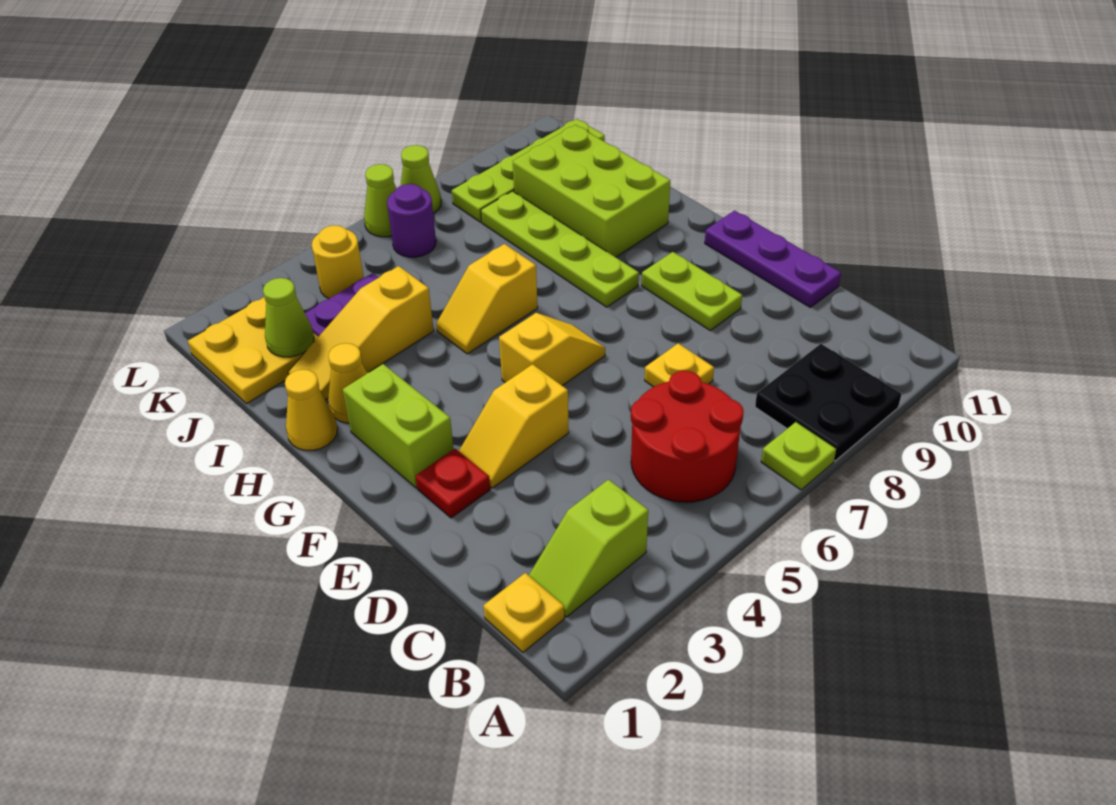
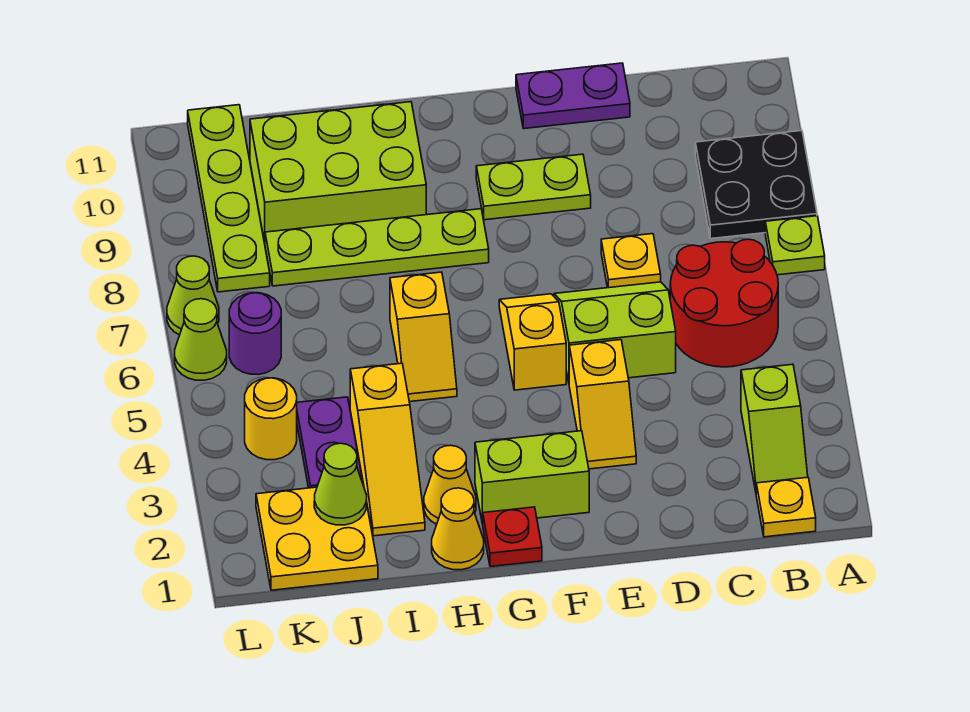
none -> lime 2x2 slope [554,282,676,382]
purple 1x3 plate [705,211,841,307] -> purple 1x2 plate [516,63,630,129]
red 1x1 plate [416,449,490,518] -> red 1x1 plate moved to [483,507,542,567]

